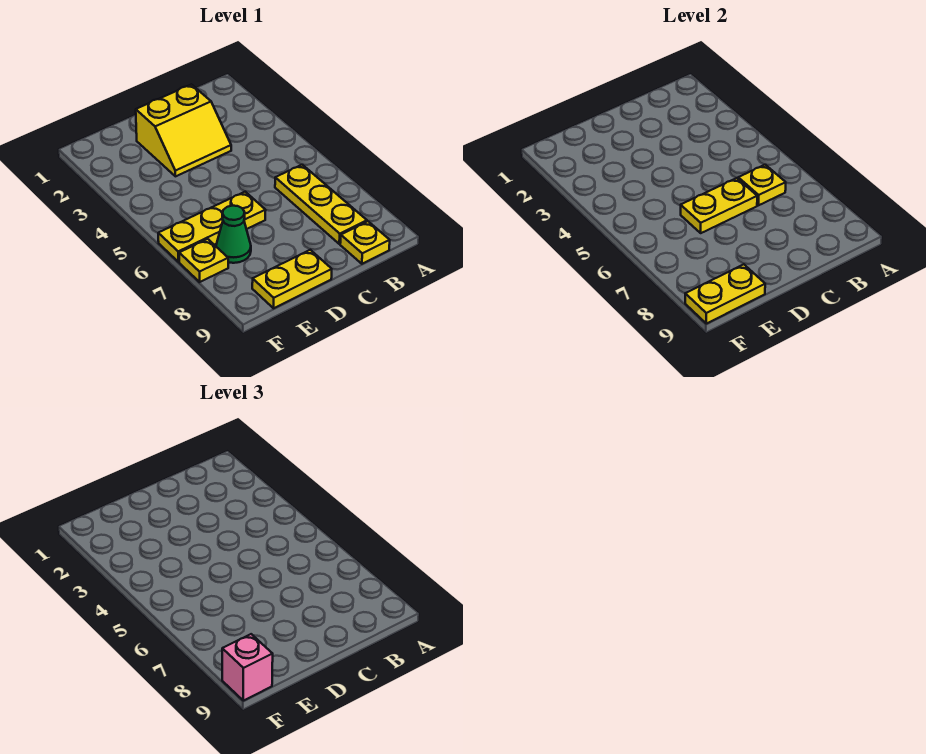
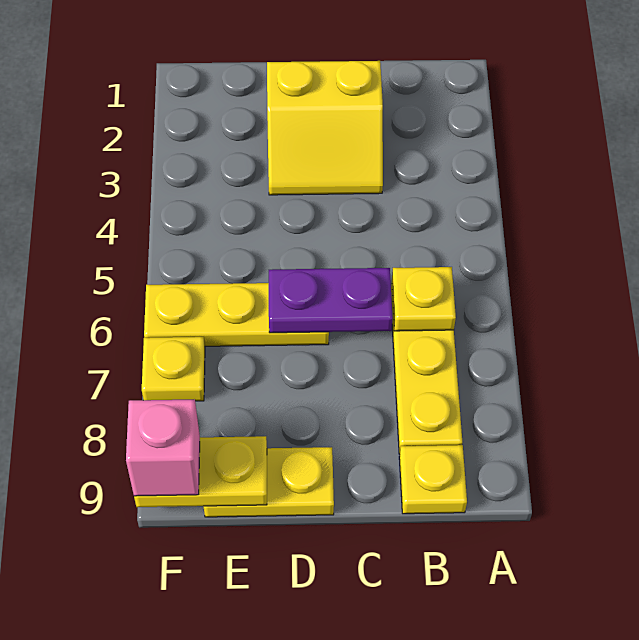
yellow 1x2 plate [681,178,757,233] -> purple 1x2 plate [269,268,393,333]
green 1x1 cone [216,206,251,263] -> none

